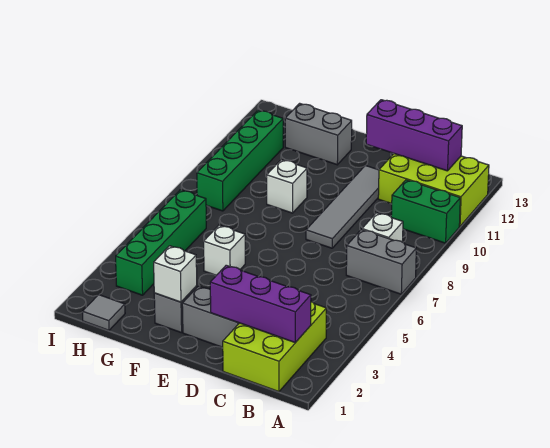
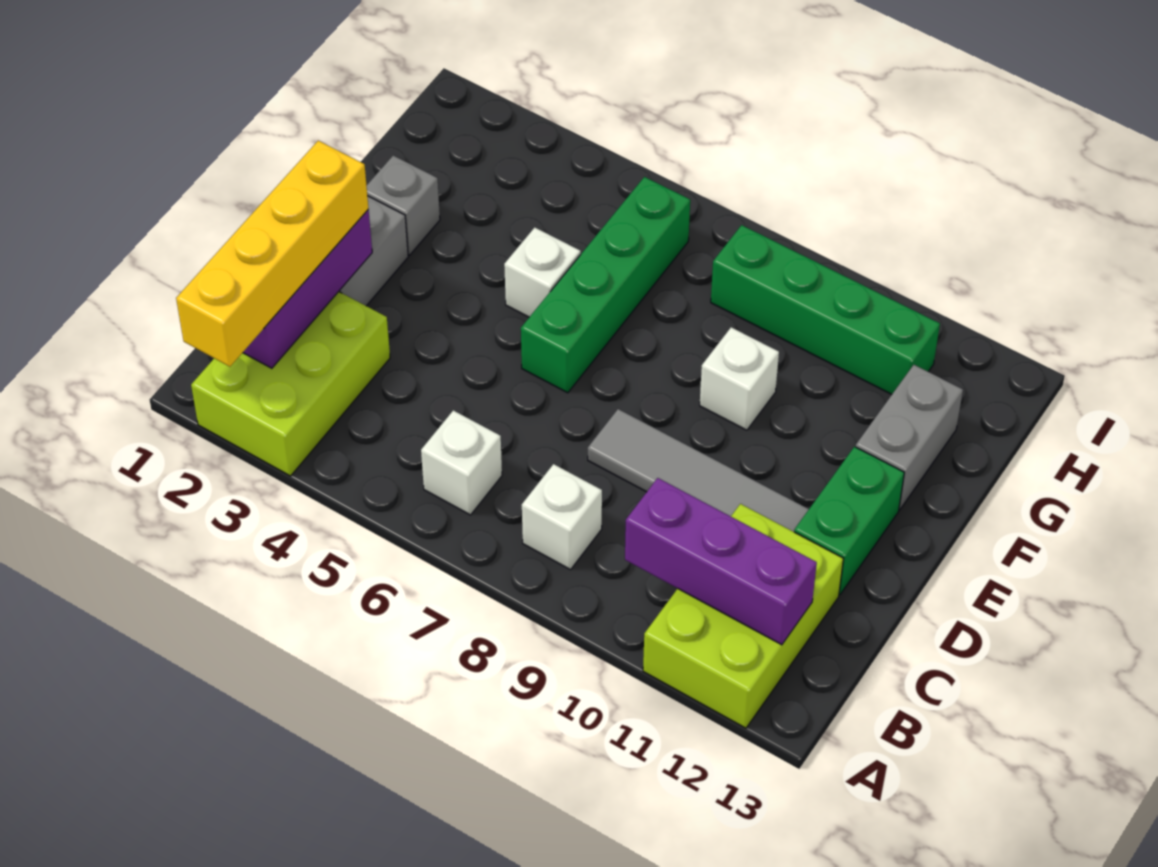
none -> yellow 1x4 brick [176,141,369,367]
grey 1x2 brick [346,230,416,294] -> none
green 1x2 brick [391,180,460,243] -> green 1x2 brick moved to [794,447,904,595]
lime 2x3 brick [223,302,327,392] -> lime 2x3 brick turned to [191,292,390,476]
purple 1x3 brick [366,100,462,171] -> purple 1x3 brick turned to [625,478,817,645]
white 1x1 brick [154,246,197,302] -> white 1x1 brick moved to [421,410,502,515]
grey 1x1 tile [82,295,125,330] -> none
green 1x4 brick [116,190,206,295] -> green 1x4 brick turned to [521,177,690,393]

